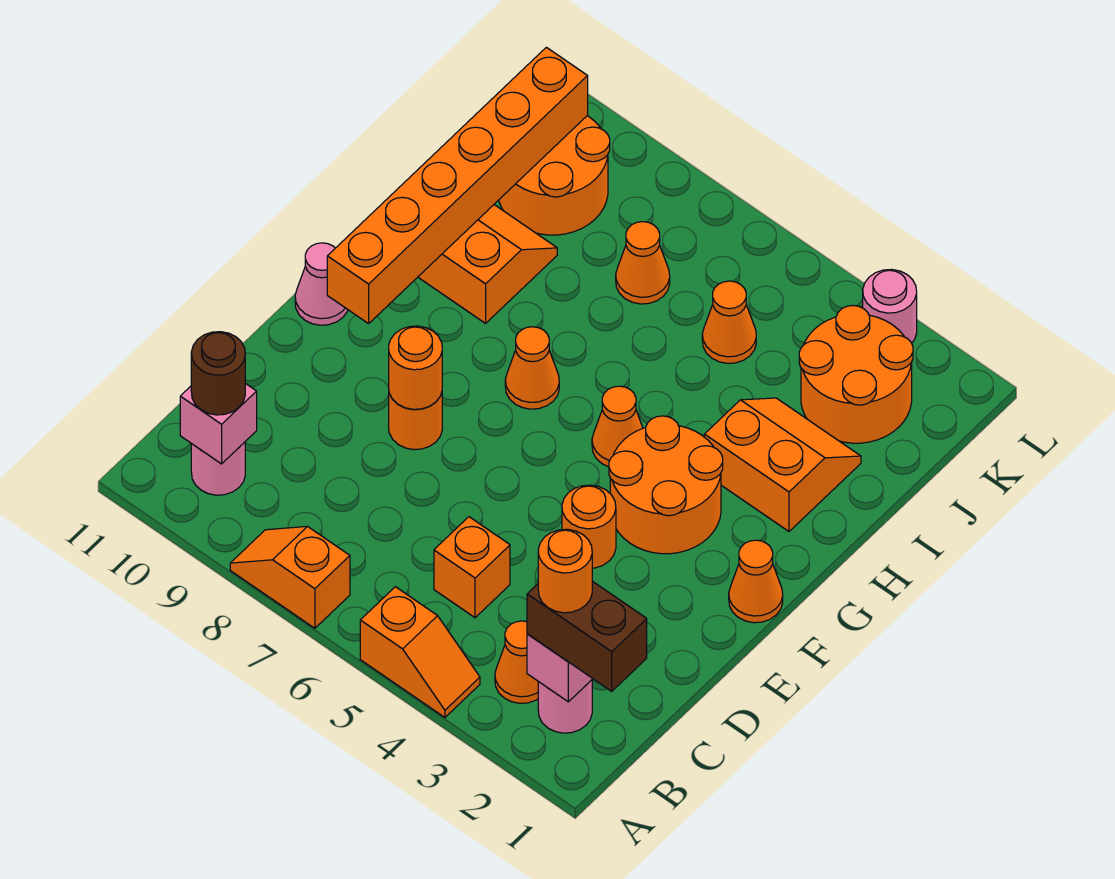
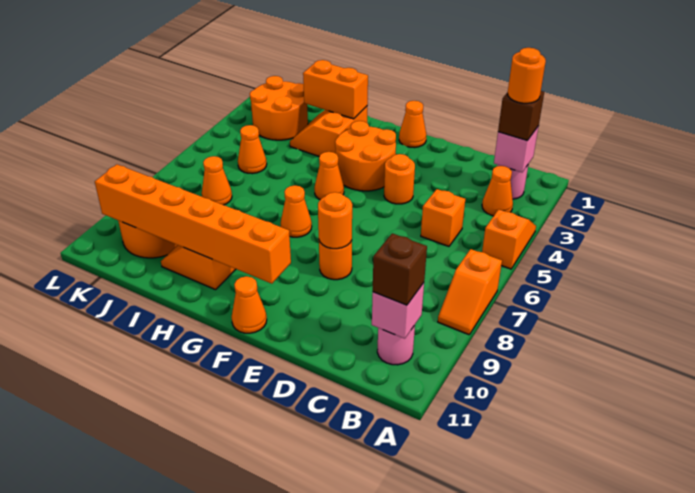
brown 1x2 brick [527,581,647,691] -> brown 1x1 brick [498,91,544,140]
brown 1x1 round brick [191,332,245,415] -> brown 1x1 brick [373,233,427,305]
pink 1x1 cone [295,243,348,325] -> orange 1x1 cone [232,276,267,333]
none -> orange 1x2 brick [303,60,368,119]
pink 1x1 round brick [863,269,917,343] -> none

